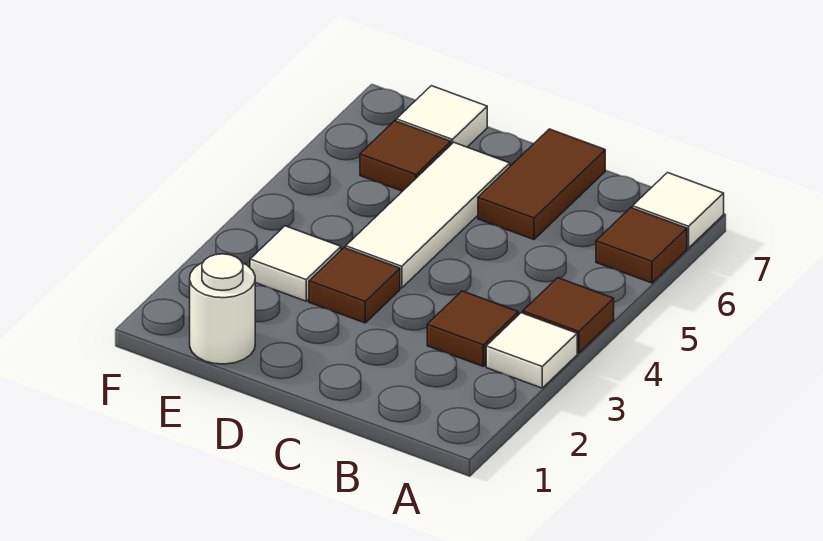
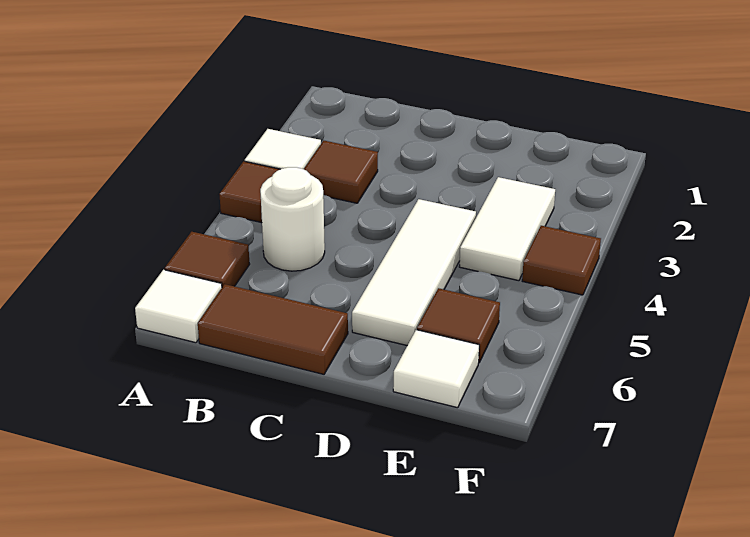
brown 1x2 tile [478,129,605,240] -> brown 1x2 tile turned to [198,284,348,374]
brown 1x1 tile [309,248,400,323] -> brown 1x1 tile moved to [522,226,601,295]
white 1x1 round brick [190,254,255,364] -> white 1x1 round brick moved to [260,167,325,271]
white 1x1 tile [250,226,341,301] -> white 1x2 tile [459,177,555,281]

